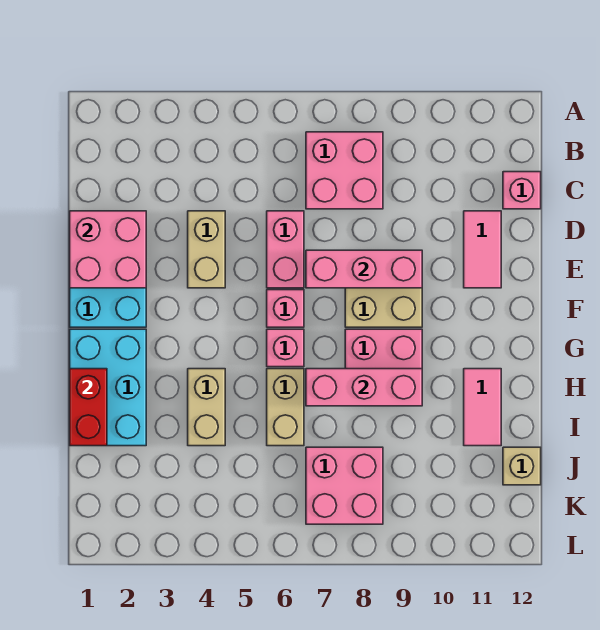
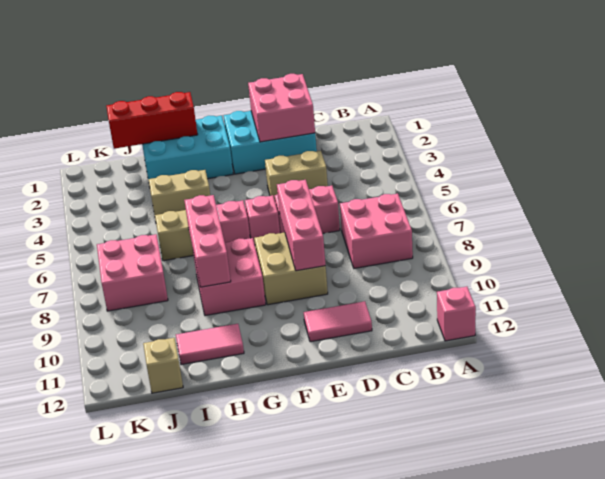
pink 1x1 brick [503,172,541,209] -> pink 1x1 brick moved to [437,287,476,341]
red 1x2 brick [70,369,107,446] -> red 1x3 brick [106,92,198,149]

